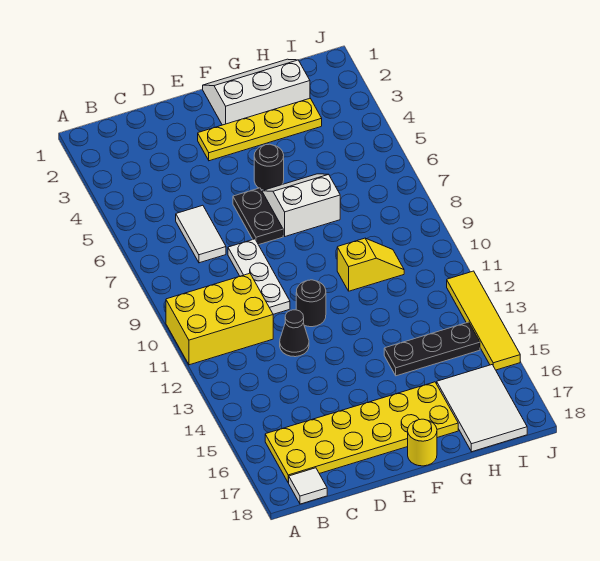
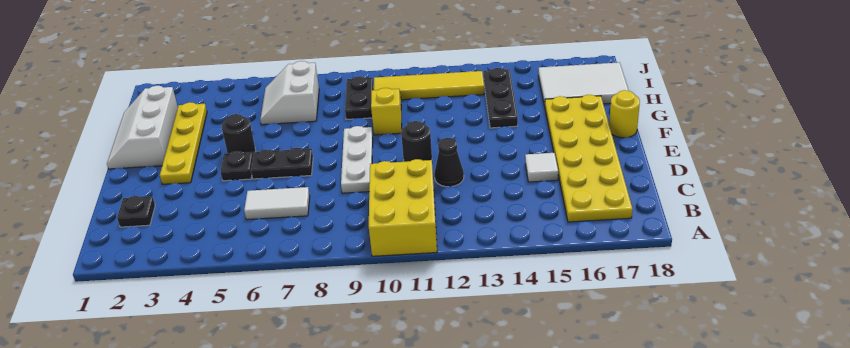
white 1x1 tile [289,468,327,504] -> white 1x1 tile moved to [525,153,558,182]
none -> black 1x1 plate [117,196,155,227]
white 1x3 plate [228,239,290,314] -> white 1x3 plate turned to [341,126,373,193]
none -> black 1x1 plate [220,151,253,181]
white 2x2 slope [262,174,340,236] -> white 2x2 slope moved to [260,61,319,125]
none -> black 1x2 plate [345,76,374,119]
yellow 1x4 tile [447,271,520,370] -> yellow 1x4 tile moved to [374,71,484,100]

